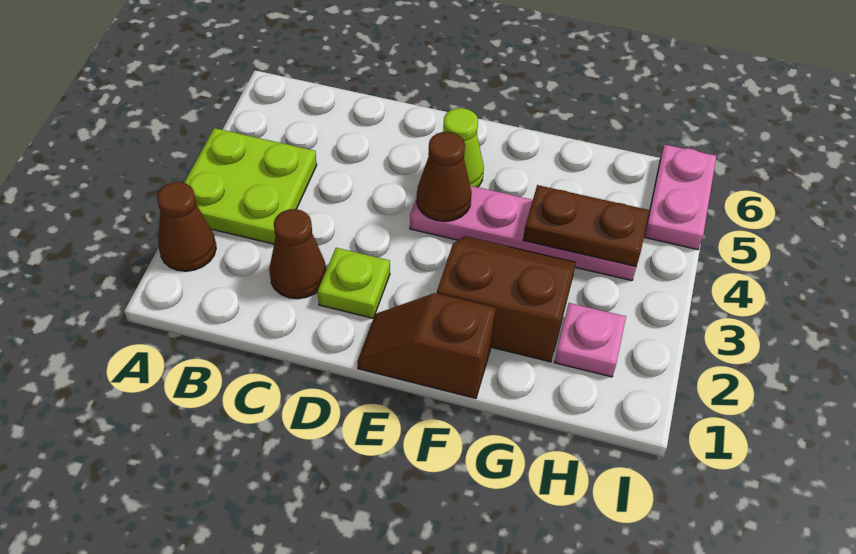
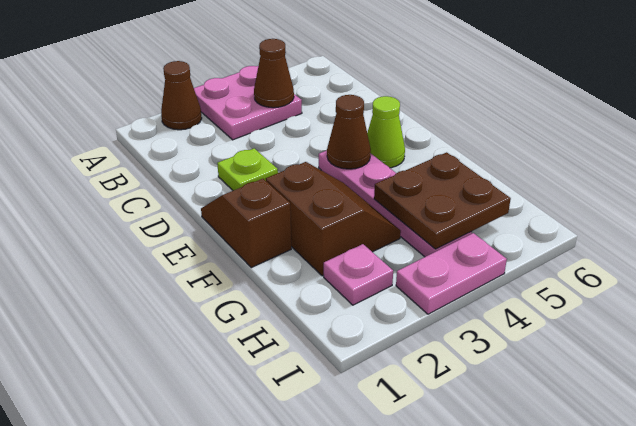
lime 2x2 plate [184,128,317,244] -> pink 2x2 plate [194,66,302,140]
brown 1x1 cone [269,209,326,299] -> brown 1x1 cone moved to [254,39,294,108]
brown 1x2 plate [523,185,649,267] -> brown 2x2 plate [374,152,511,249]
pink 1x2 plate [644,145,716,250] -> pink 1x2 plate moved to [396,233,507,314]

